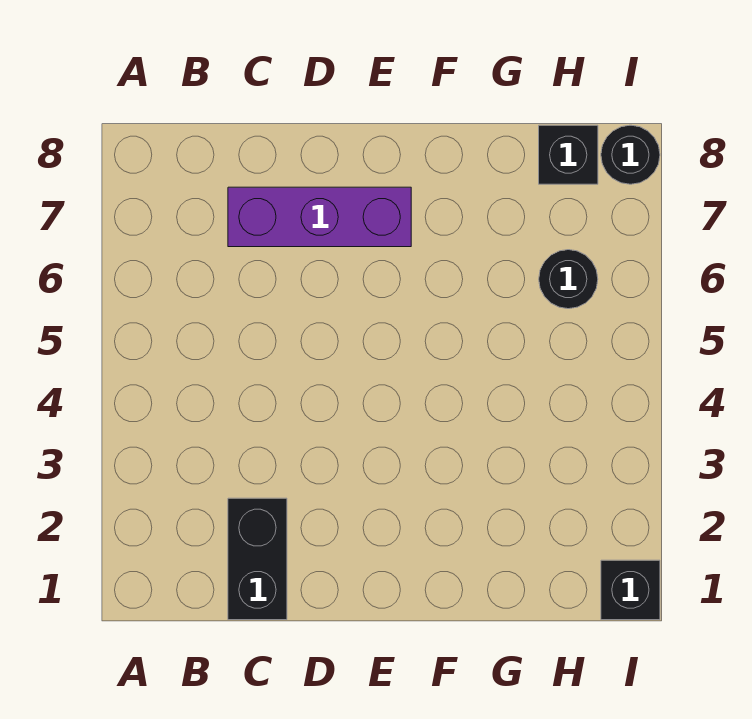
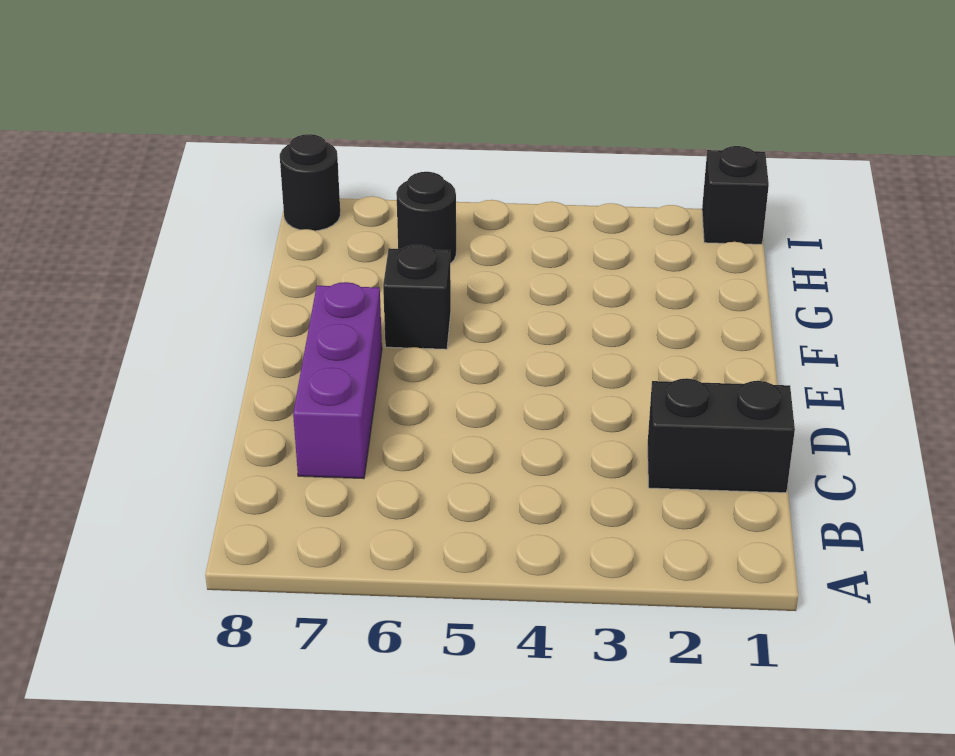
black 1x1 brick [539,125,598,184] -> black 1x1 brick moved to [383,245,451,349]

